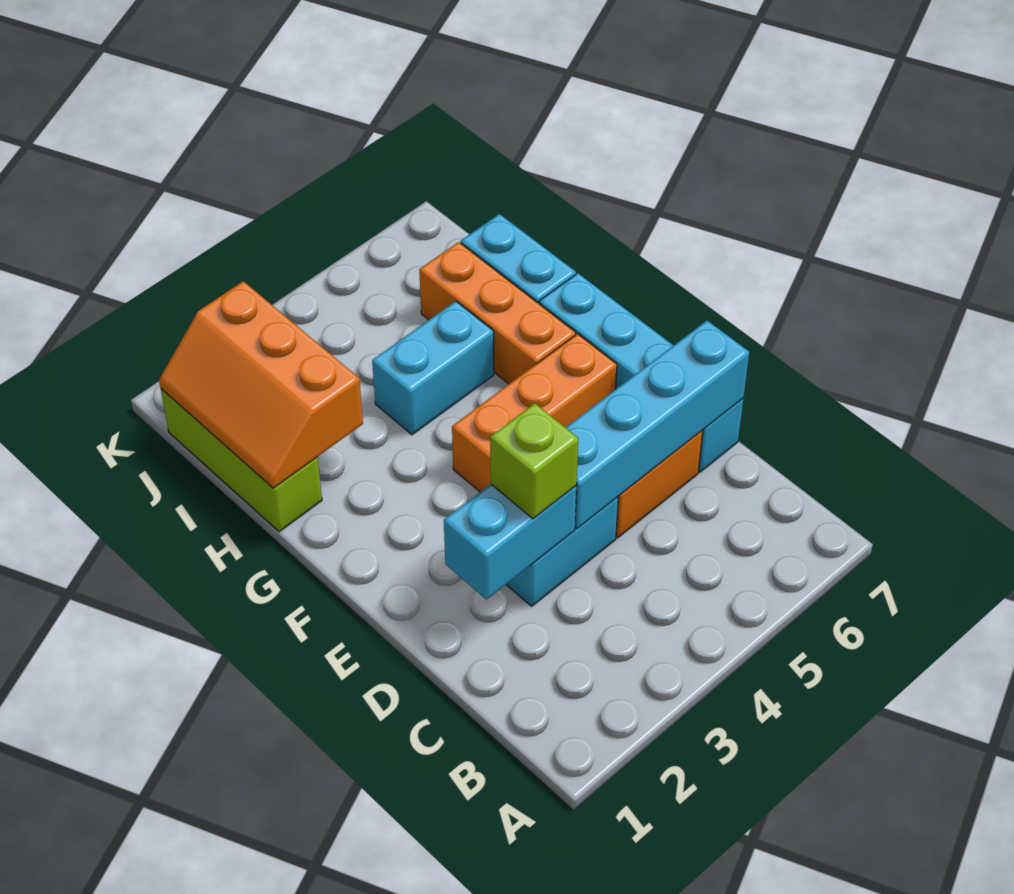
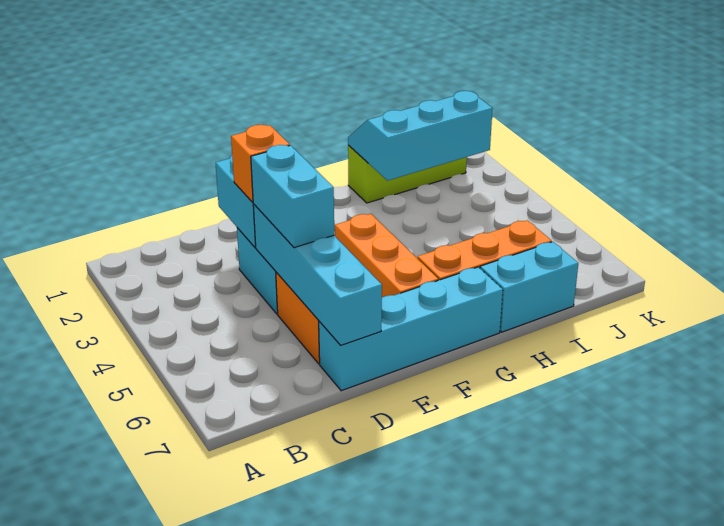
lime 1x1 brick [490,403,578,519] -> orange 1x1 brick [231,125,290,202]
orange 2x3 slope [159,281,363,488] -> cyan 2x3 slope [348,91,493,181]
cyan 1x2 brick [372,301,494,435] -> cyan 1x2 brick moved to [251,145,334,248]

